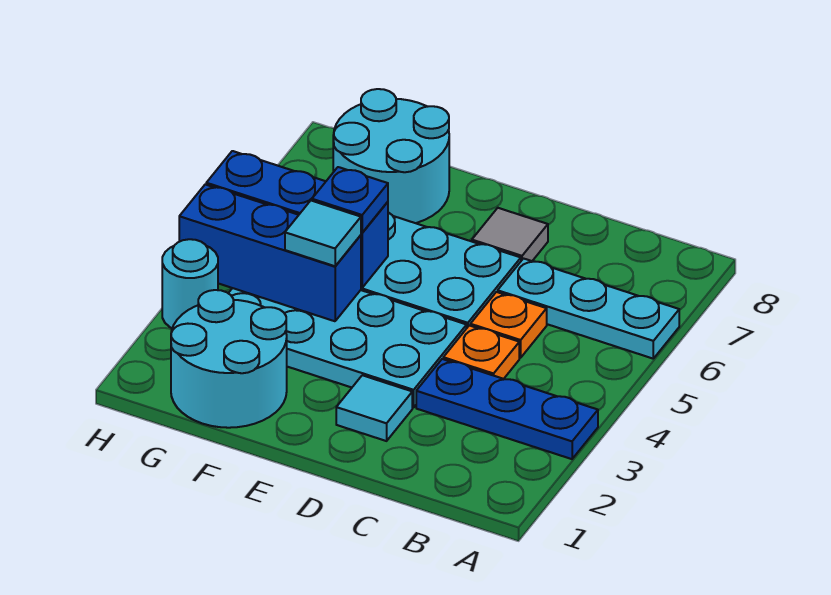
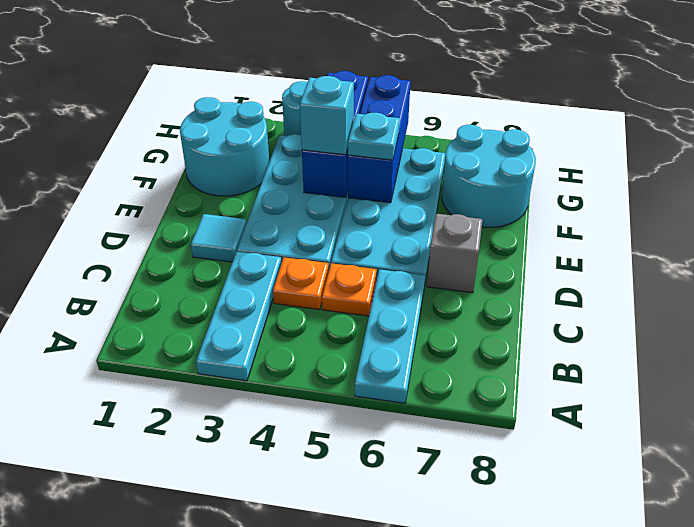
blue 1x3 plate [416,359,598,459] -> cyan 1x3 plate [196,252,281,381]
grey 1x1 tile [472,208,548,261] -> grey 1x1 brick [427,214,482,293]
cyan 1x1 tile [285,201,361,266] -> cyan 1x1 brick [300,76,354,155]
blue 1x1 plate [312,167,388,233] -> cyan 1x1 plate [348,113,400,160]

